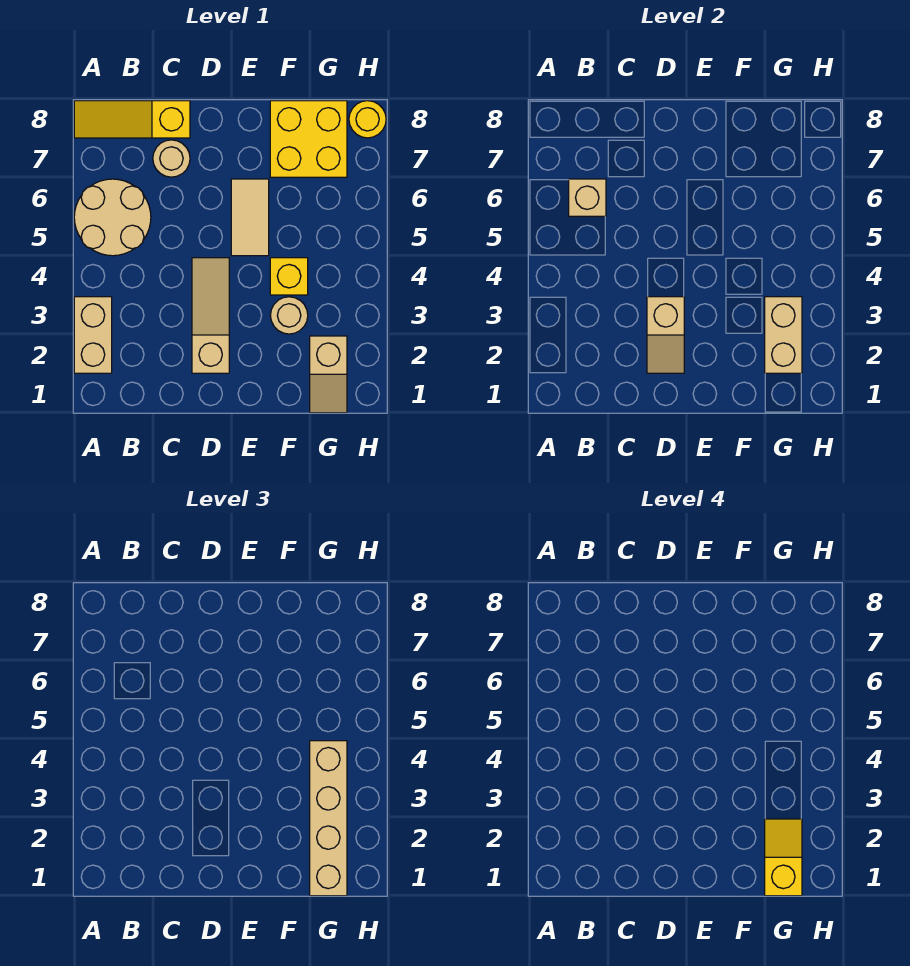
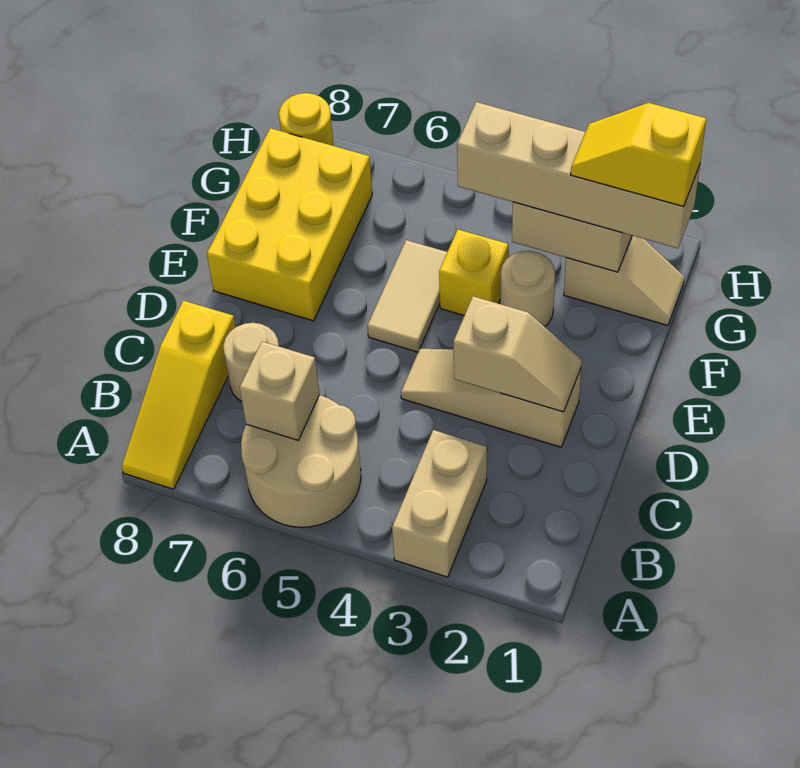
tan 1x2 brick [74,297,112,373] -> tan 1x2 brick turned to [392,430,487,577]
tan 1x2 tile [231,179,269,256] -> tan 1x2 tile turned to [367,240,447,352]
yellow 2x2 brick [270,101,347,177] -> yellow 2x3 brick [207,128,372,321]

